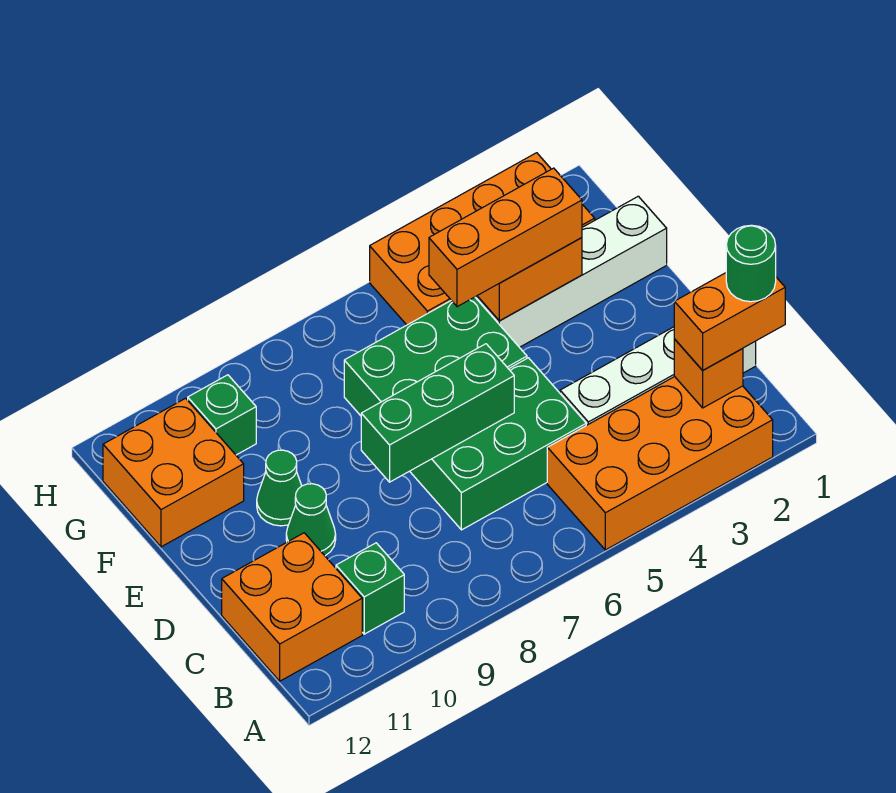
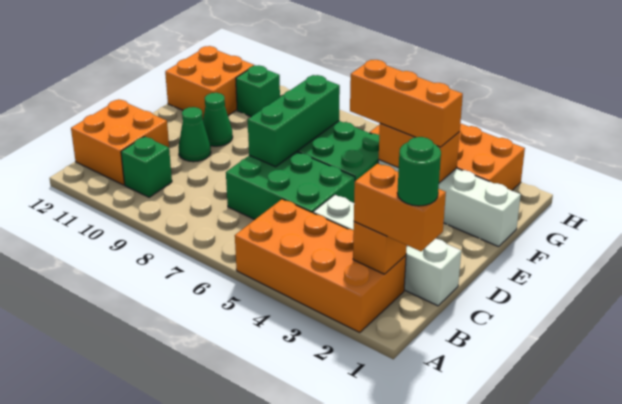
green 1x3 brick [361,344,514,482] -> green 1x3 brick turned to [248,75,340,167]

